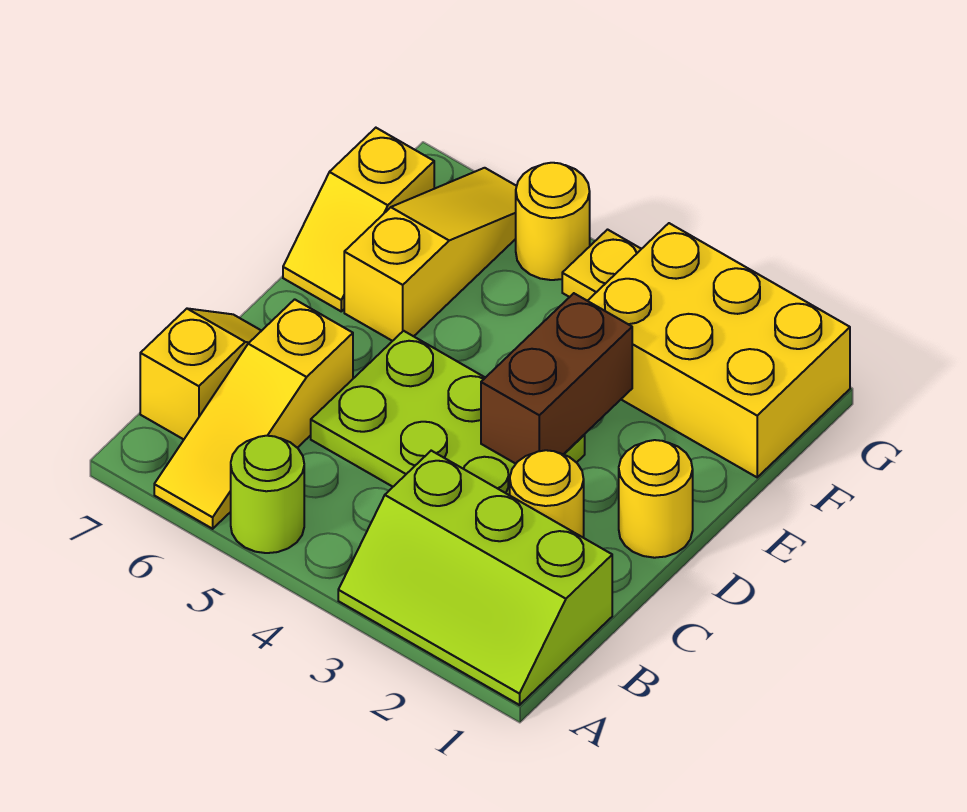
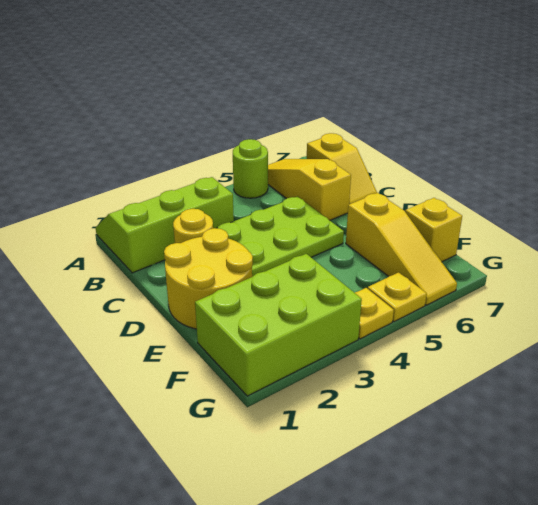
yellow 1x1 round brick [619,440,693,558] -> yellow 2x2 round brick [164,228,253,329]
brown 1x2 brick [481,293,632,464] -> none
yellow 2x3 brick [588,223,850,477] -> lime 2x3 brick [195,254,362,396]
yellow 1x1 round brick [516,163,590,280] -> yellow 1x1 plate [368,272,427,322]

